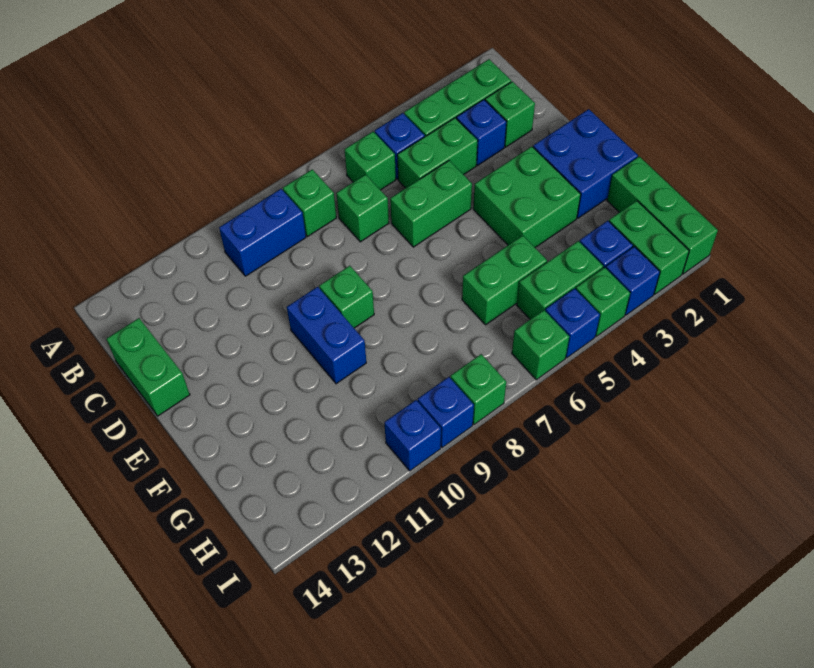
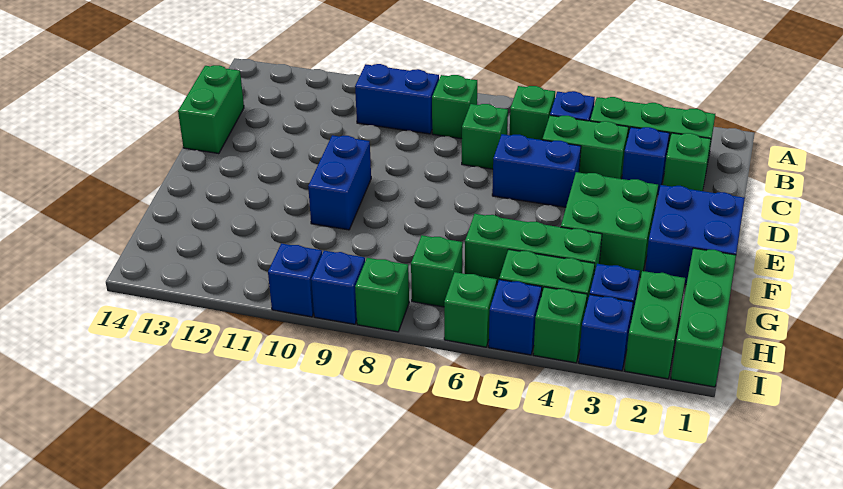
green 1x2 brick [390,160,472,247] -> blue 1x2 brick [492,134,581,207]
green 1x1 brick [319,266,374,328] -> green 1x1 brick moved to [411,235,463,307]
green 1x2 brick [462,236,547,325] -> green 1x3 brick [465,214,602,284]

